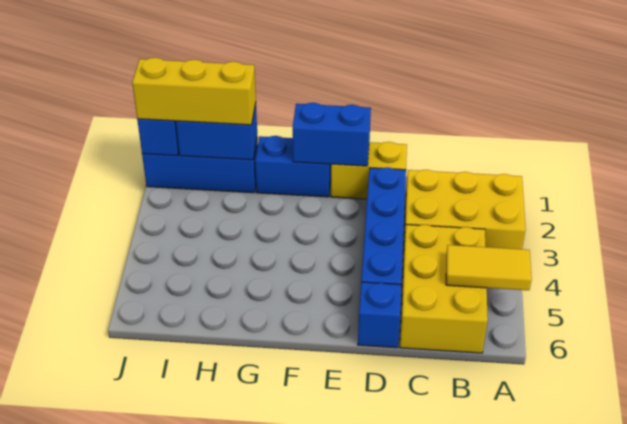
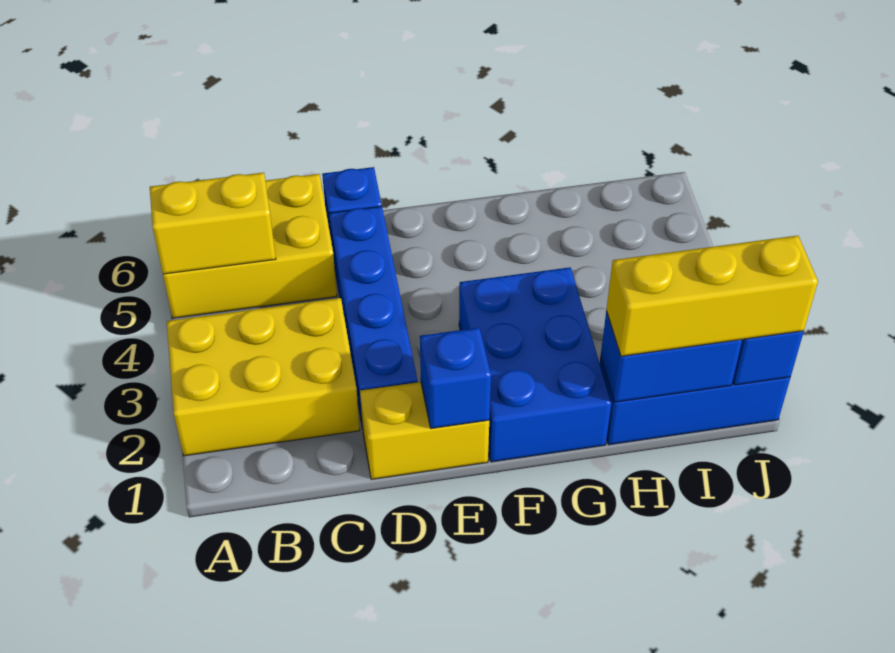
yellow 1x2 tile [446,245,532,290] -> yellow 1x2 brick [150,173,276,274]
yellow 2x3 brick [400,225,488,353] -> yellow 2x3 brick turned to [163,174,337,318]
blue 1x2 brick [293,103,371,166] -> blue 1x1 brick [420,328,491,428]
blue 1x2 brick [255,136,331,197] -> blue 2x3 brick [459,267,611,462]

